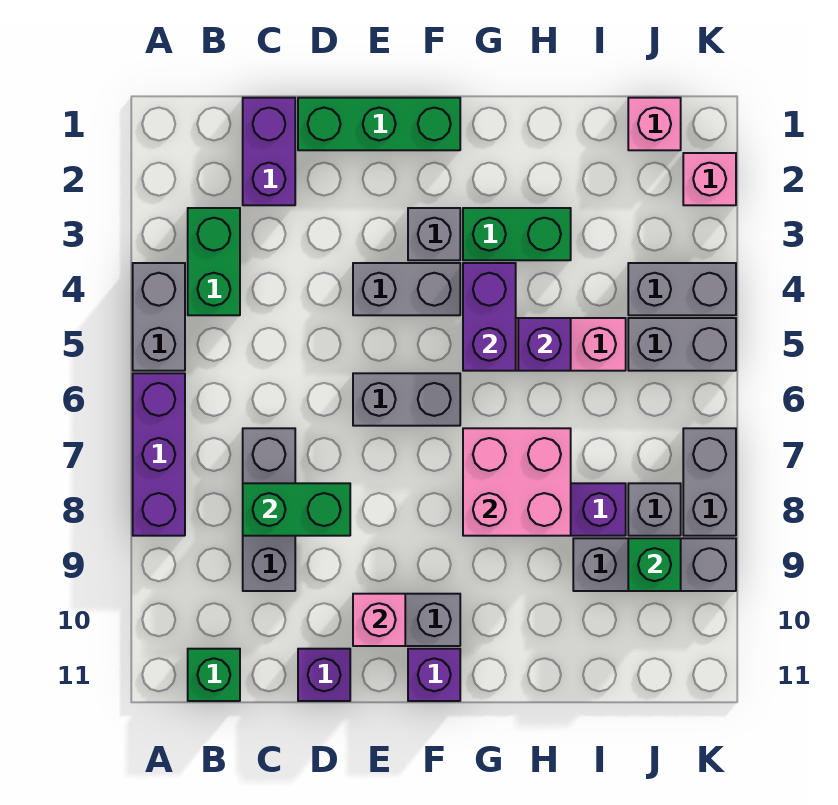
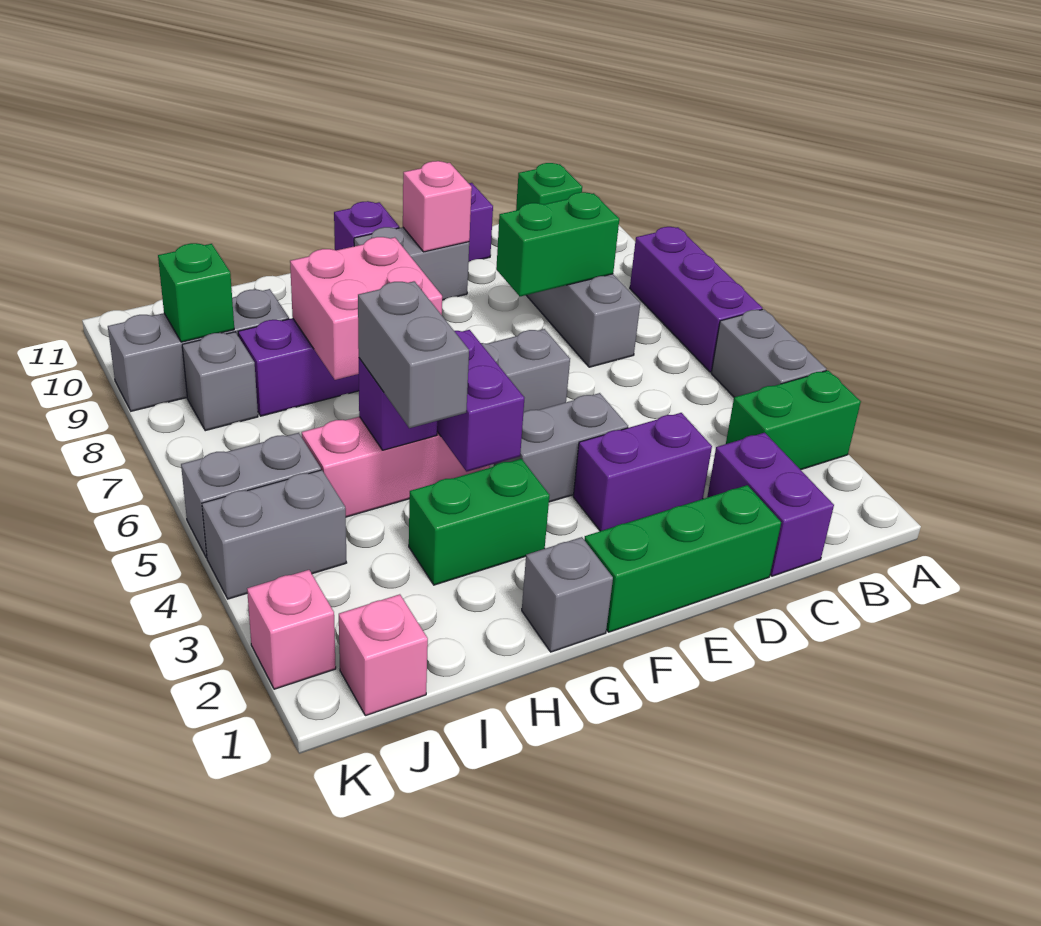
green 1x2 brick [188,208,240,315] -> green 1x2 brick turned to [726,370,861,470]
none -> purple 1x2 brick [573,413,712,531]
grey 1x1 brick [408,208,460,260] -> grey 1x1 brick moved to [522,537,613,652]
grey 1x2 brick [683,428,736,536] -> grey 1x2 brick moved to [358,281,469,428]

